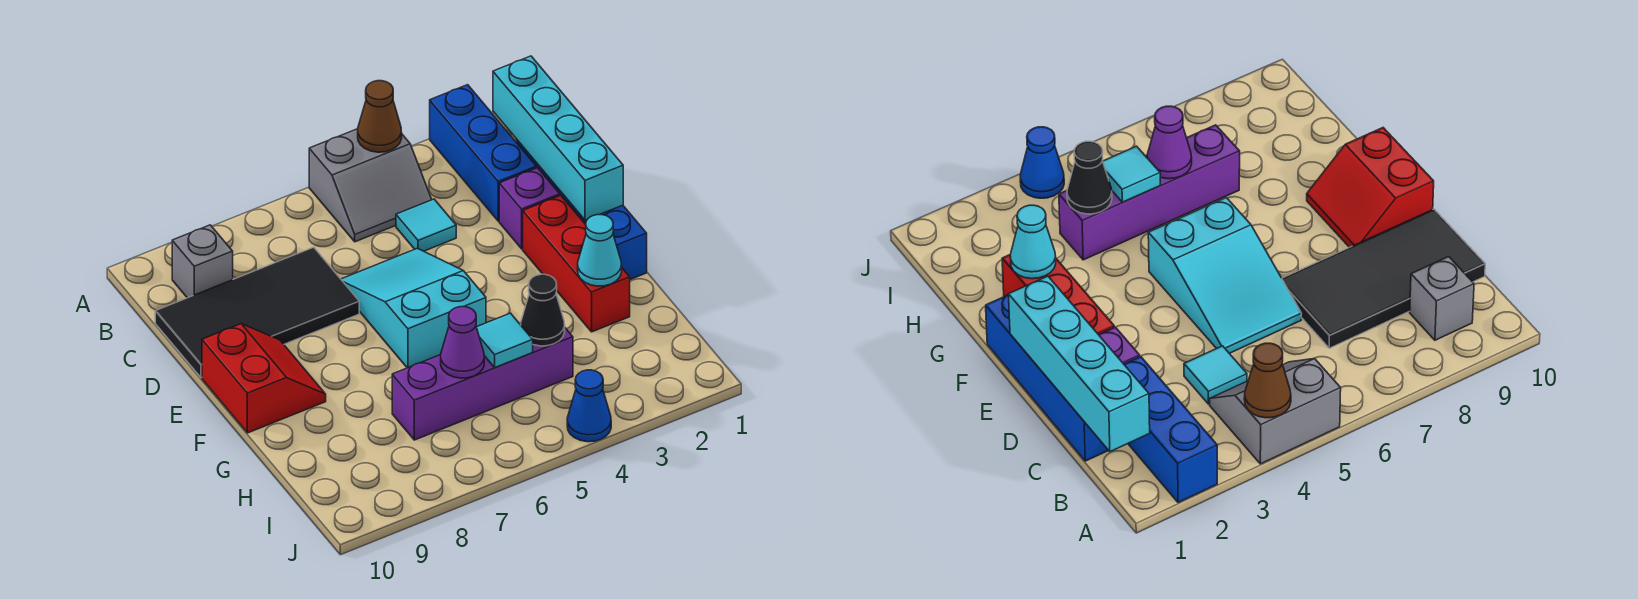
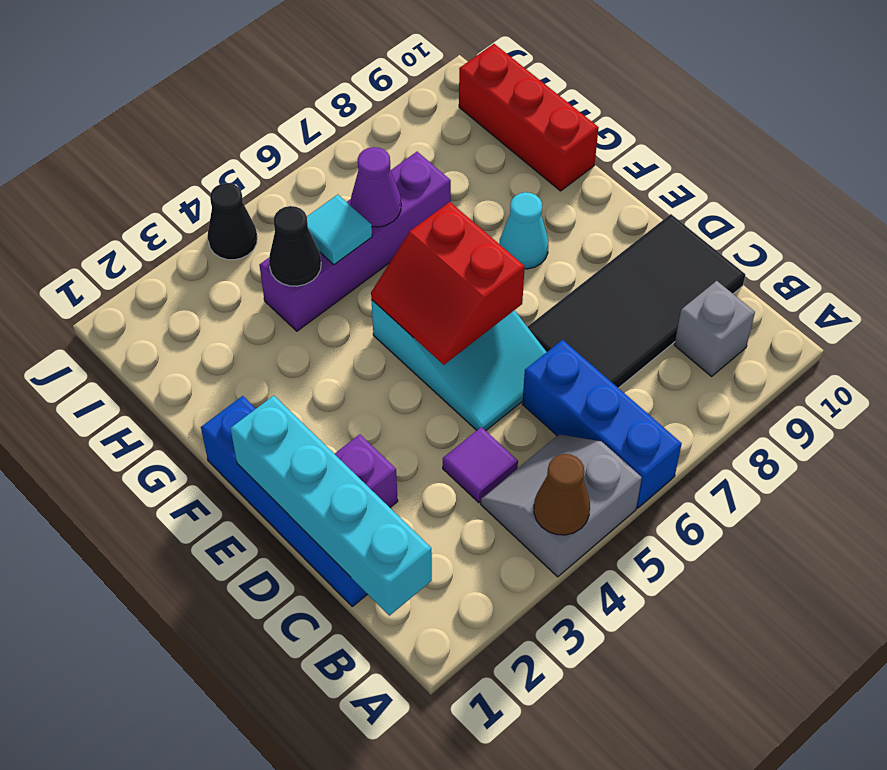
blue 1x3 brick [430,85,537,221] -> blue 1x3 brick moved to [522,340,682,508]
cyan 1x1 tile [396,199,456,251] -> purple 1x1 tile [443,427,518,503]
red 1x3 brick [523,195,630,332] -> red 1x3 brick moved to [459,44,599,191]
red 2x2 slope [202,324,326,433] -> red 2x2 slope moved to [371,202,525,365]
cyan 1x1 cone [578,215,622,286] -> cyan 1x1 cone moved to [500,192,548,269]
blue 1x1 cone [567,370,611,442] -> black 1x1 cone [208,183,257,260]

